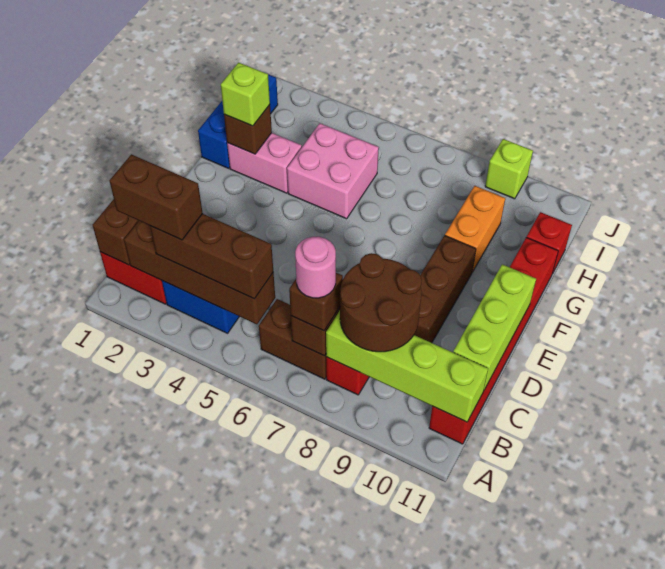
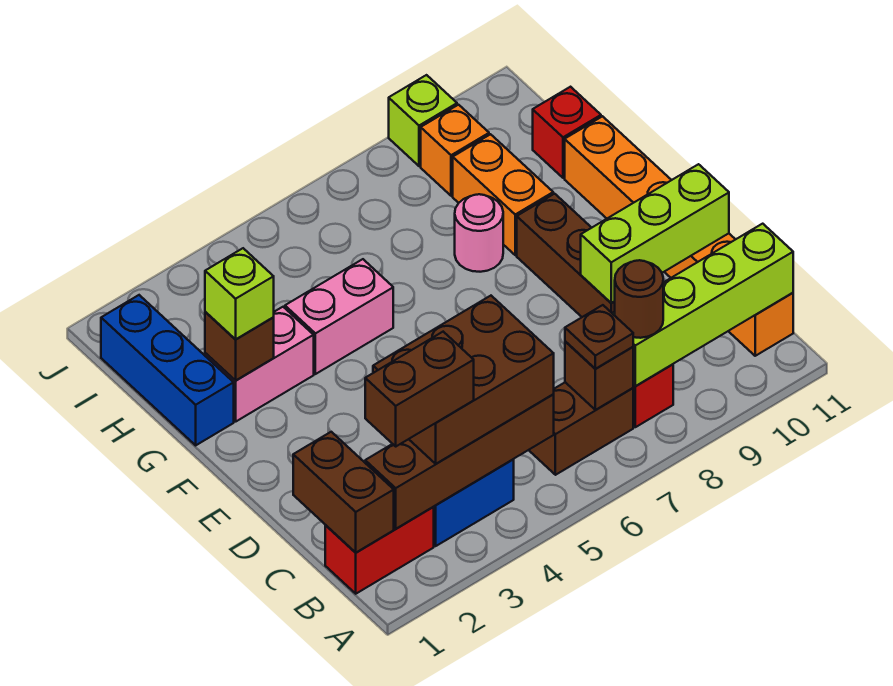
brown 1x3 brick [150,214,273,299] -> brown 2x3 brick [373,296,554,464]
brown 1x1 brick [289,273,343,331] -> brown 1x1 plate [565,305,633,369]
pink 1x1 round brick [295,237,336,298] -> pink 1x1 round brick moved to [455,194,503,272]
brown 2x2 round brick [340,253,422,352] -> brown 1x1 round brick [614,260,663,338]
red 1x6 brick [429,237,558,444] -> orange 1x6 brick [565,116,793,356]
lime 1x3 brick [453,264,536,390] -> lime 1x3 brick turned to [581,164,729,303]
pink 2x2 brick [287,123,379,219] -> pink 1x2 brick [285,259,393,374]
none -> orange 1x1 brick [421,105,489,196]

